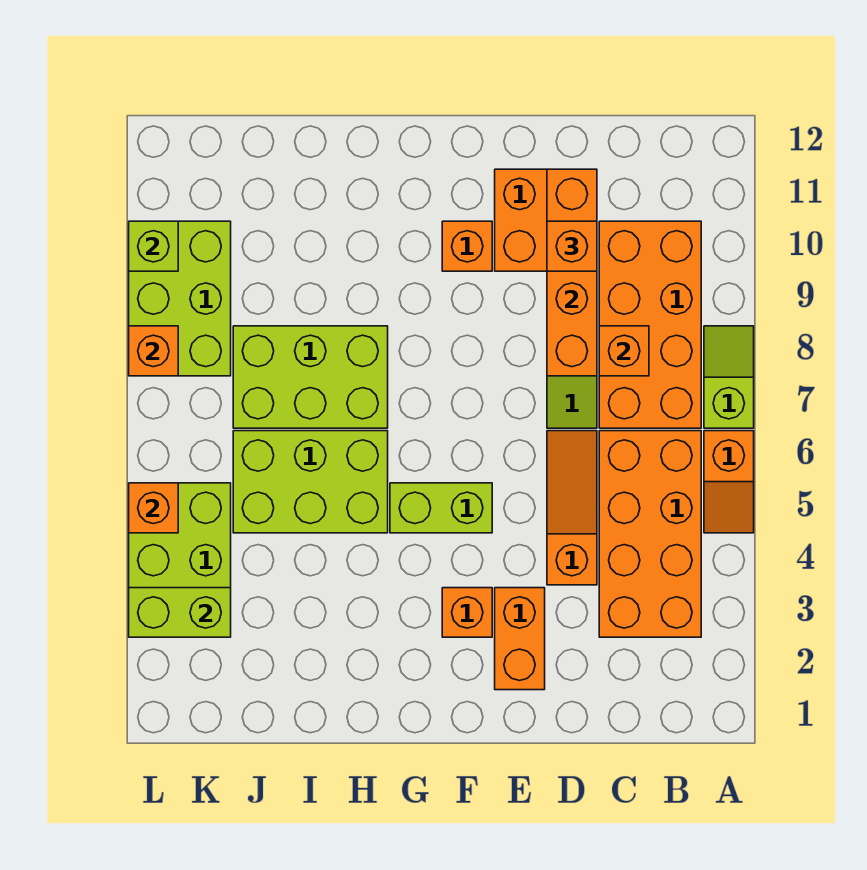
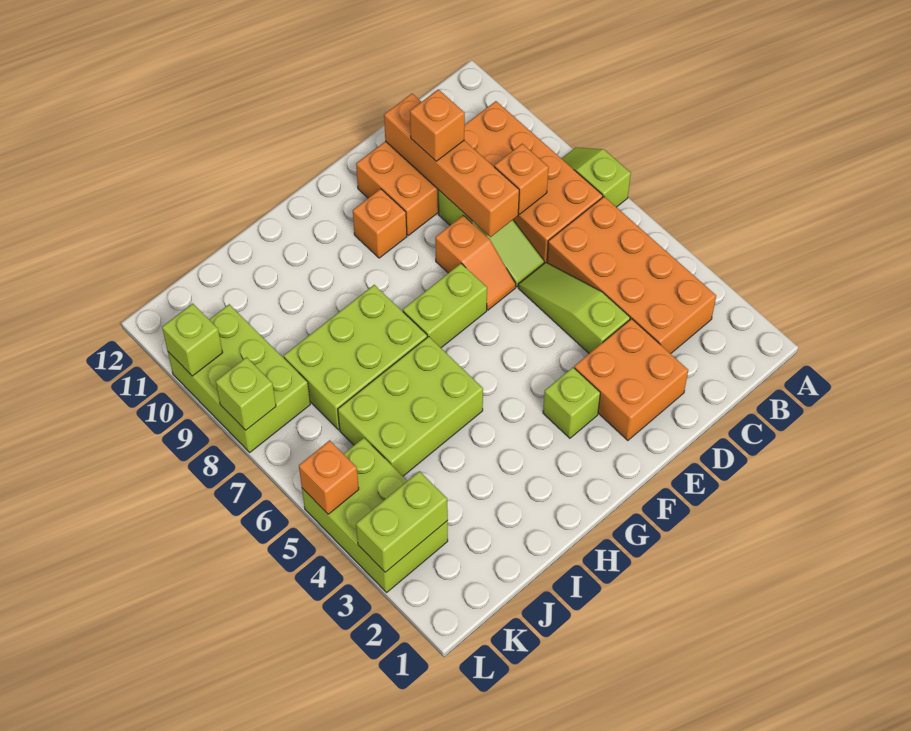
orange 1x2 slope [704,431,754,533] -> orange 1x2 slope moved to [435,215,516,310]
orange 1x3 slope [547,431,597,585] -> lime 1x3 slope [518,262,630,353]
orange 1x2 brick [495,588,545,690] -> orange 2x2 brick [574,319,688,440]
orange 1x1 brick [442,588,492,637] -> lime 1x1 brick [543,367,600,438]
lime 1x2 brick [390,483,492,533] -> lime 1x2 brick moved to [403,264,487,348]
orange 1x1 brick [129,326,178,376] -> lime 1x1 brick [216,357,276,430]

